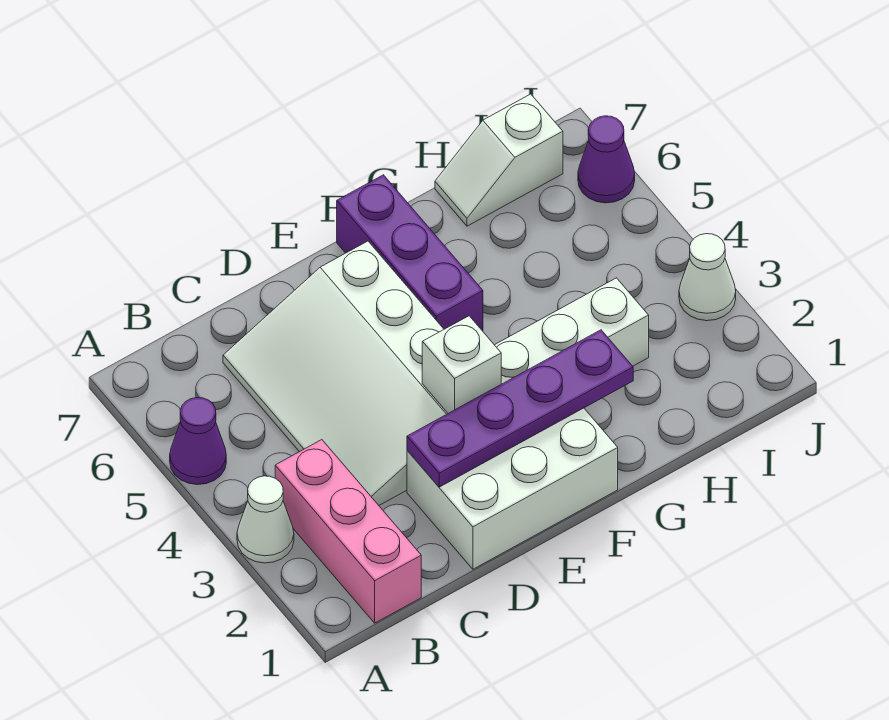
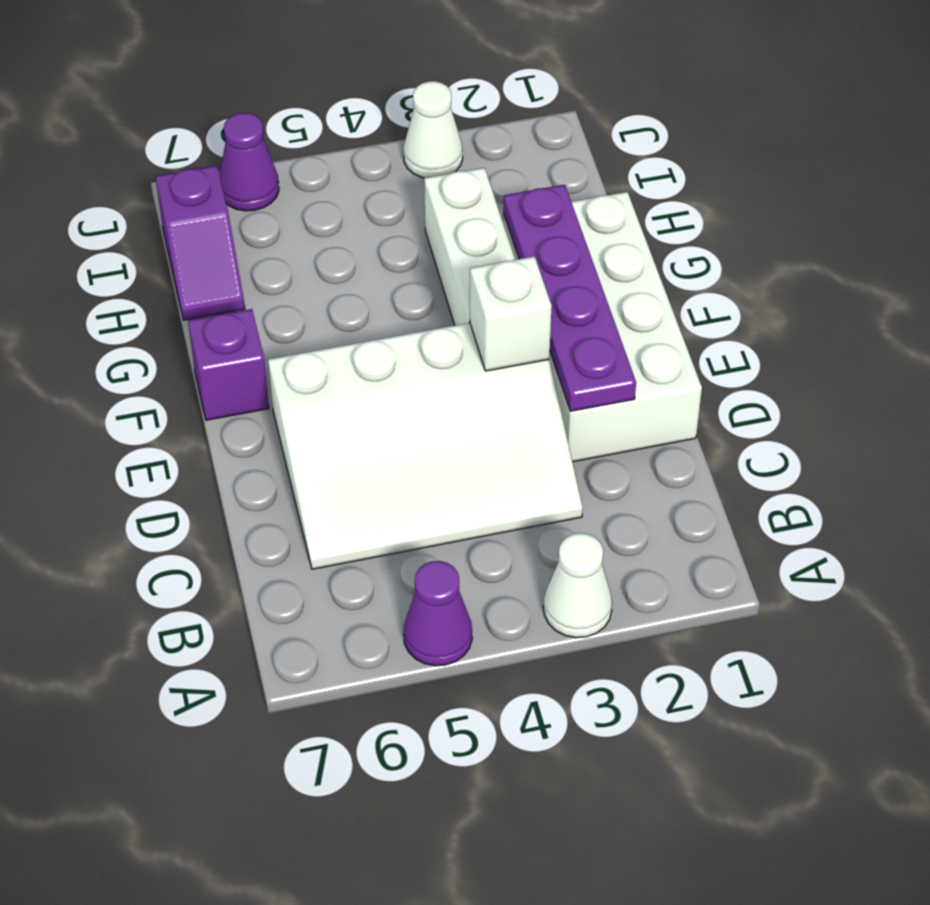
pink 1x3 brick [275,440,421,623] -> none
white 2x3 brick [407,408,618,569] -> white 2x4 brick [503,192,702,462]
purple 1x3 brick [337,175,483,331] -> purple 1x1 brick [188,309,269,420]
white 1x2 slope [435,94,563,226] -> purple 1x2 slope [156,165,245,320]

